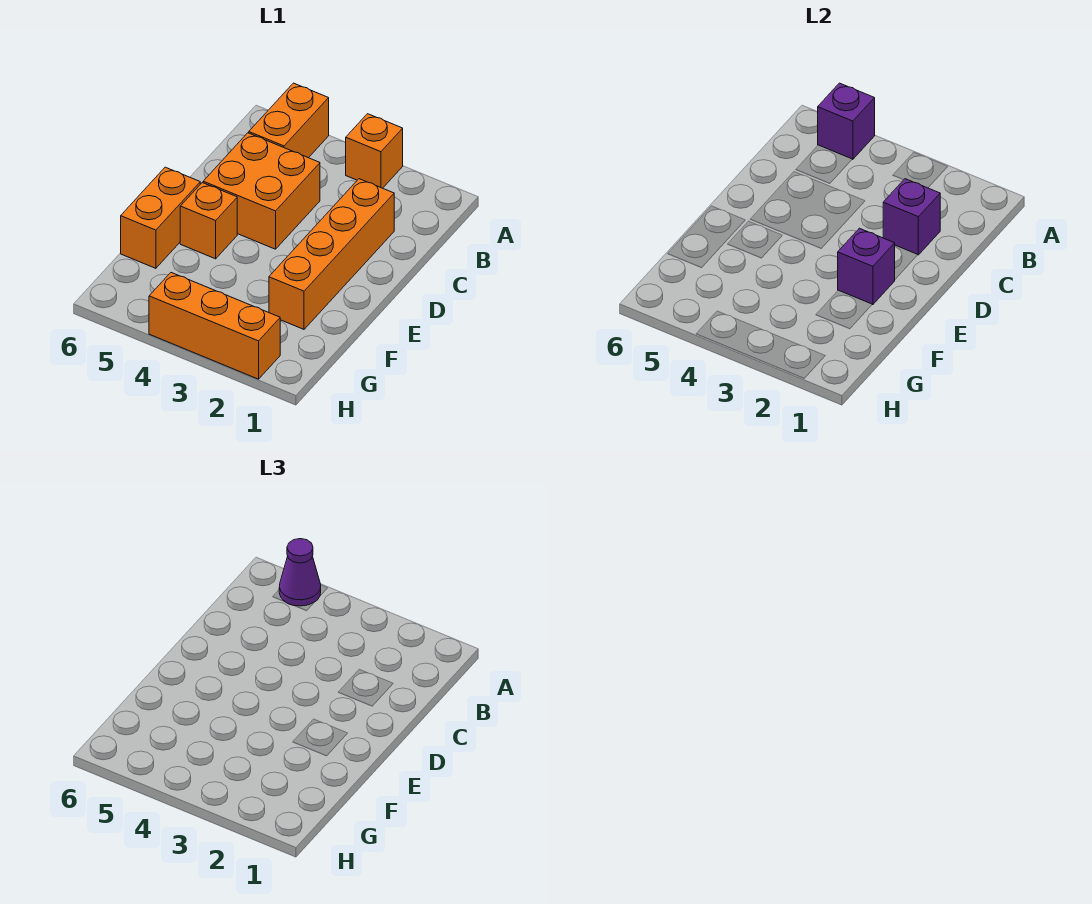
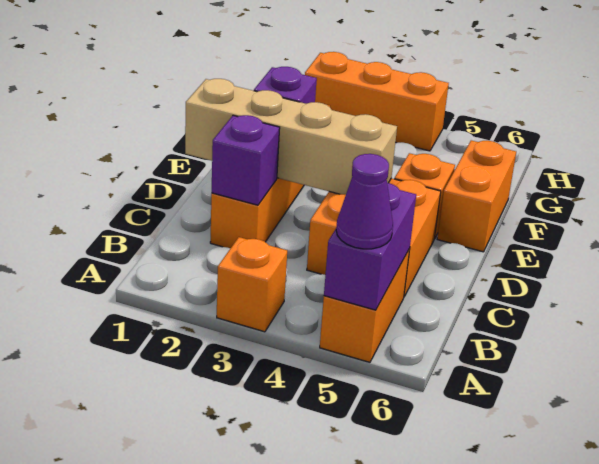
purple 1x1 brick [818,83,875,159] -> purple 1x2 brick [324,183,416,310]
none -> tan 1x4 brick [185,79,397,194]

